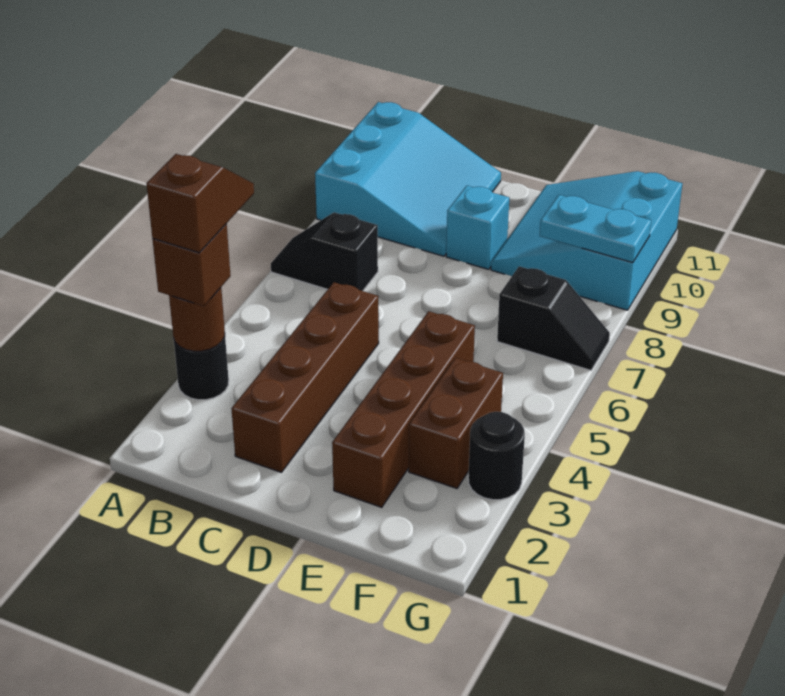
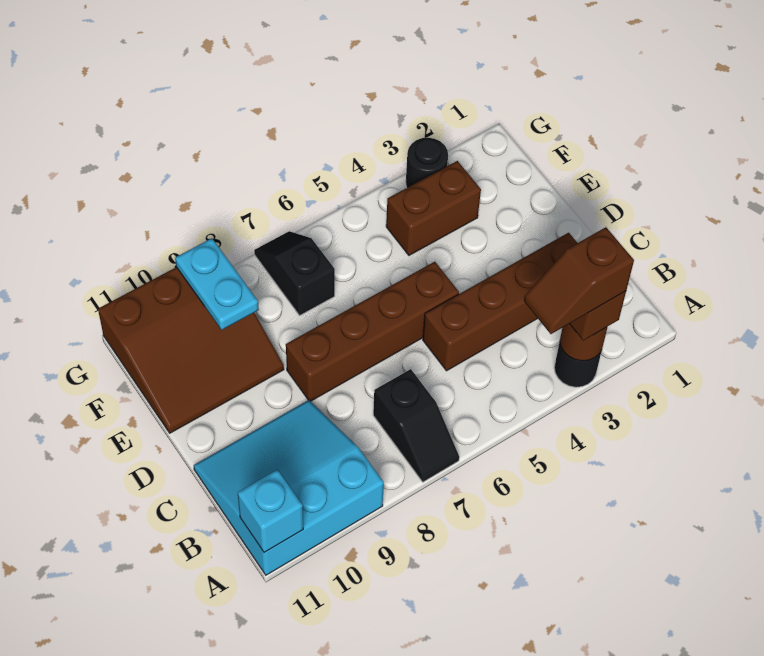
cyan 1x1 brick [446,186,509,269] -> cyan 1x1 brick moved to [238,470,303,552]
brown 1x4 brick [332,311,475,507] -> brown 1x4 brick moved to [286,262,459,401]
cyan 3x3 slope [491,171,682,310] -> brown 3x3 slope [98,267,284,433]

